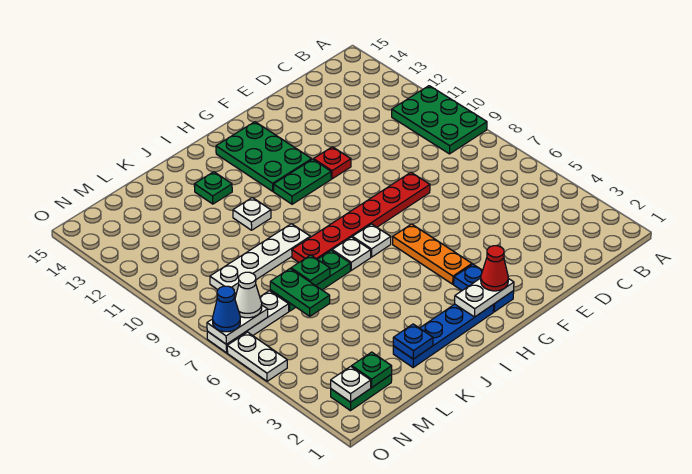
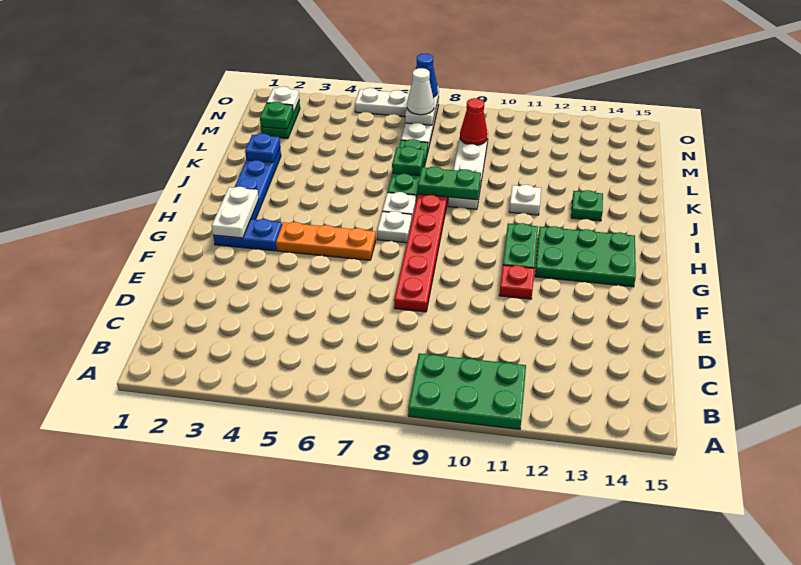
red 1x1 cone [481,246,508,291] -> red 1x1 cone moved to [460,98,488,145]
green 1x2 plate [270,269,330,316] -> green 1x2 plate moved to [418,166,481,200]

